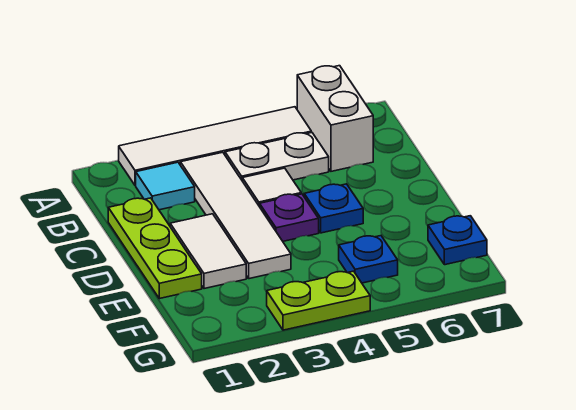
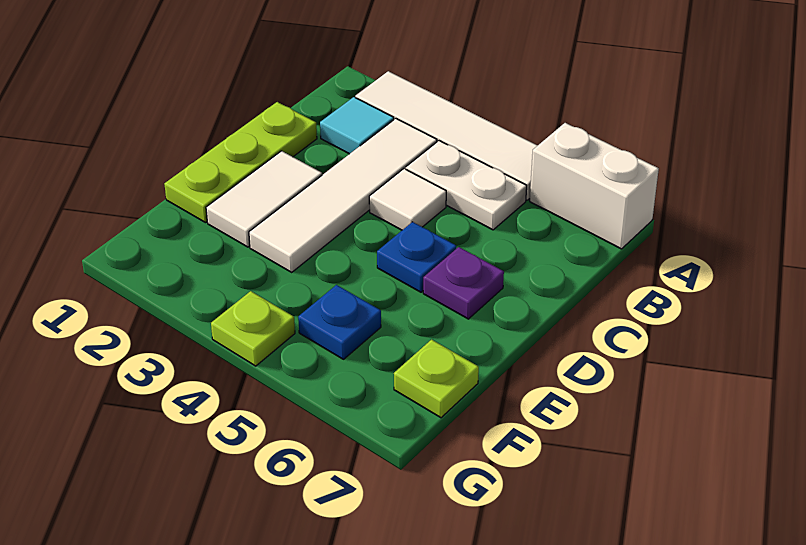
white 1x2 brick [297,66,373,171] -> white 1x2 brick turned to [530,123,659,249]
purple 1x1 plate [260,194,319,241] -> purple 1x1 plate moved to [423,247,504,319]
blue 1x1 plate [428,216,487,265] -> lime 1x1 plate [394,340,479,418]
lime 1x2 plate [267,271,370,330] -> lime 1x1 plate [211,291,295,366]

